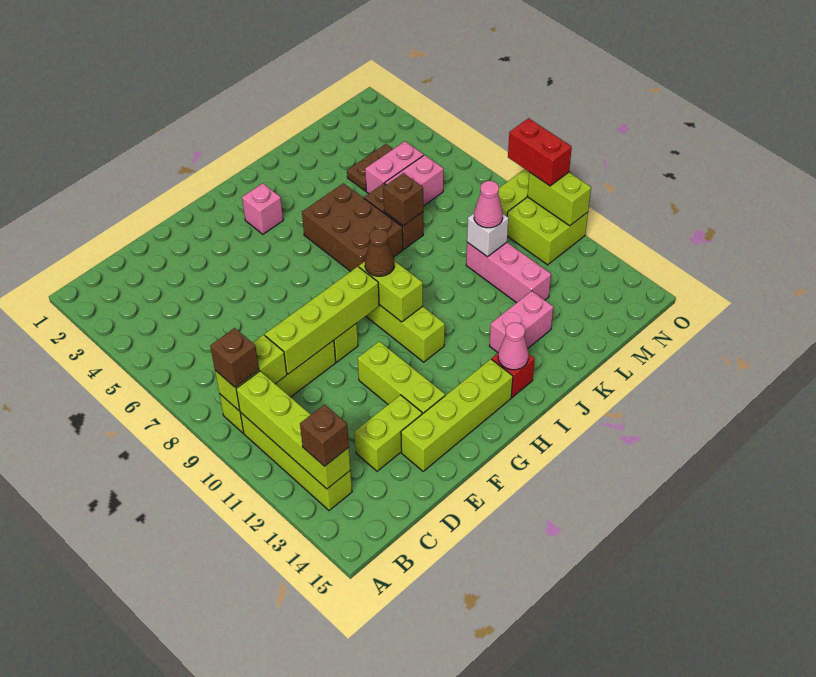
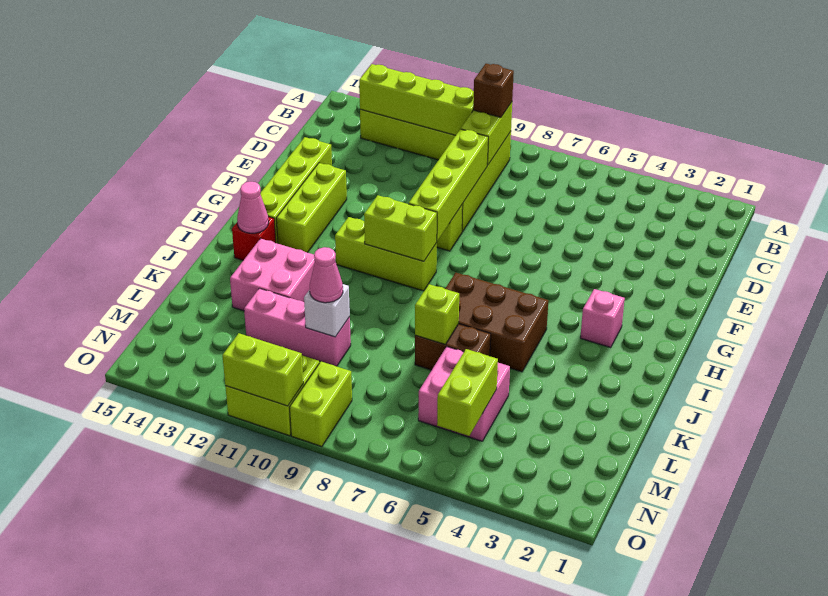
brown 1x1 brick [300,405,349,466] -> none
lime 1x2 brick [355,395,422,471] -> lime 1x2 brick moved to [437,349,498,436]
lime 1x3 brick [358,341,445,414] -> lime 1x3 brick turned to [276,163,347,253]
brown 1x1 cone [365,229,394,276] -> none
pink 1x2 brick [490,291,553,353] -> pink 2x2 brick [230,239,315,311]
brown 1x1 brick [383,173,423,226] -> lime 1x1 brick [415,284,459,344]
brown 1x2 plate [347,144,393,191] -> none
red 1x2 brick [508,118,572,186] -> none

